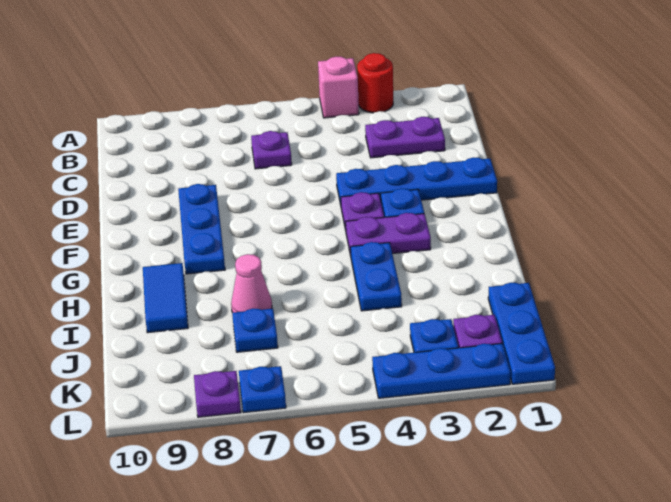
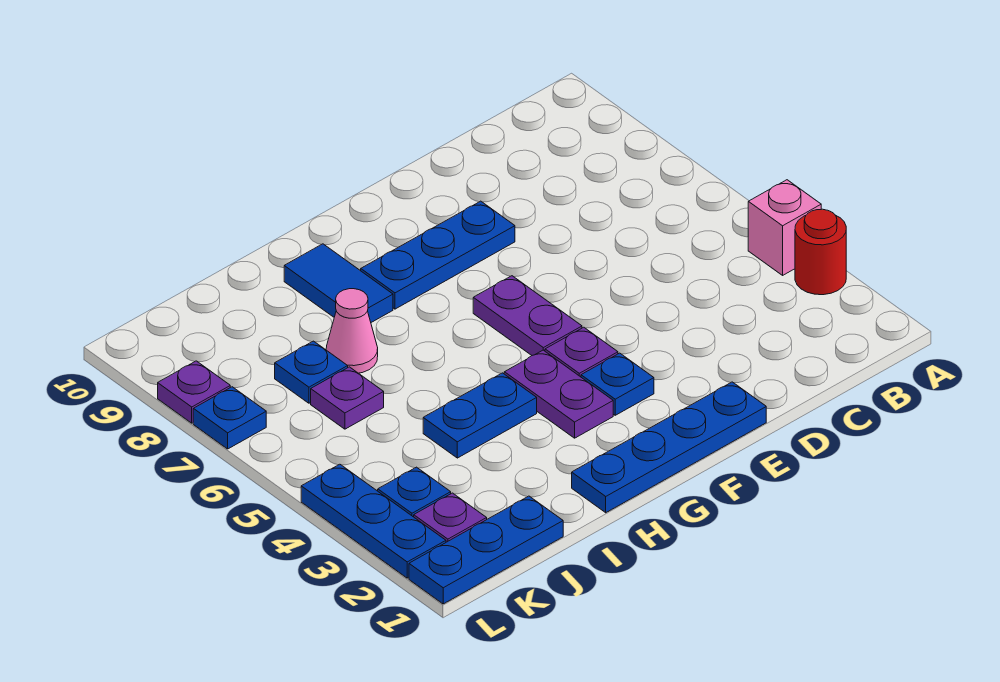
purple 1x2 plate [365,117,445,158] -> purple 1x2 plate moved to [473,276,582,355]
purple 1x1 plate [251,131,292,169] -> purple 1x1 plate moved to [311,367,384,429]
blue 1x4 plate [336,157,497,205] -> blue 1x4 plate turned to [572,382,766,513]
blue 1x2 tile [143,263,188,333] -> blue 1x2 tile turned to [284,244,393,322]

